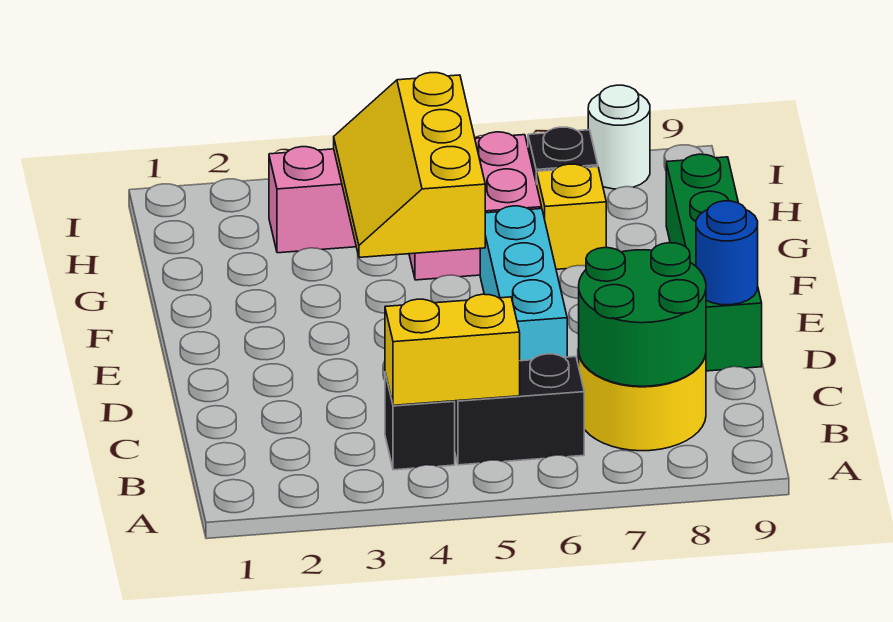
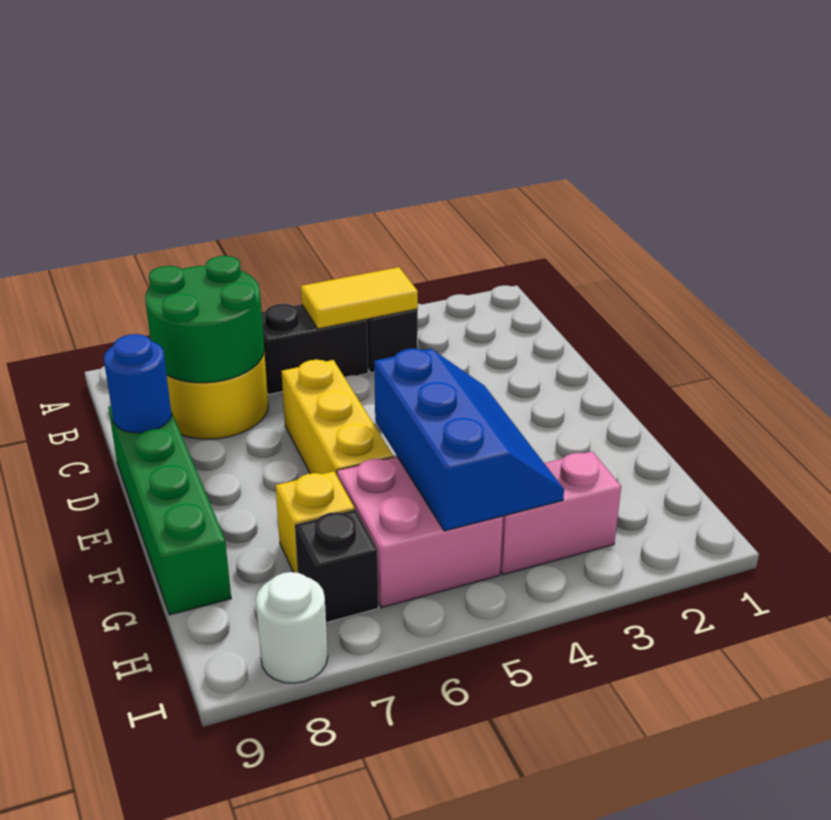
yellow 1x2 brick [385,294,520,405] -> yellow 1x2 tile [301,267,418,329]
cyan 1x3 brick [480,206,567,361] -> yellow 1x3 brick [281,360,393,475]
yellow 2x3 slope [334,73,485,257] -> blue 2x3 slope [374,349,564,531]

